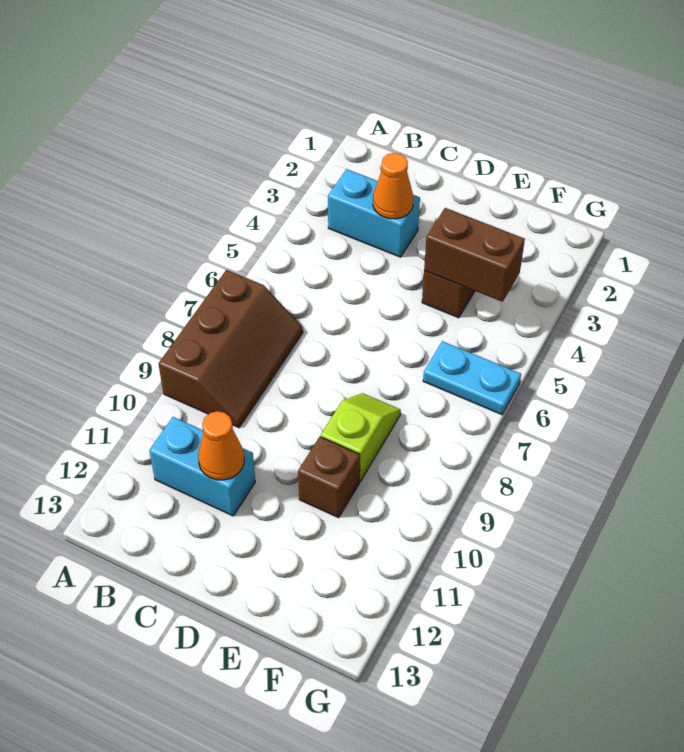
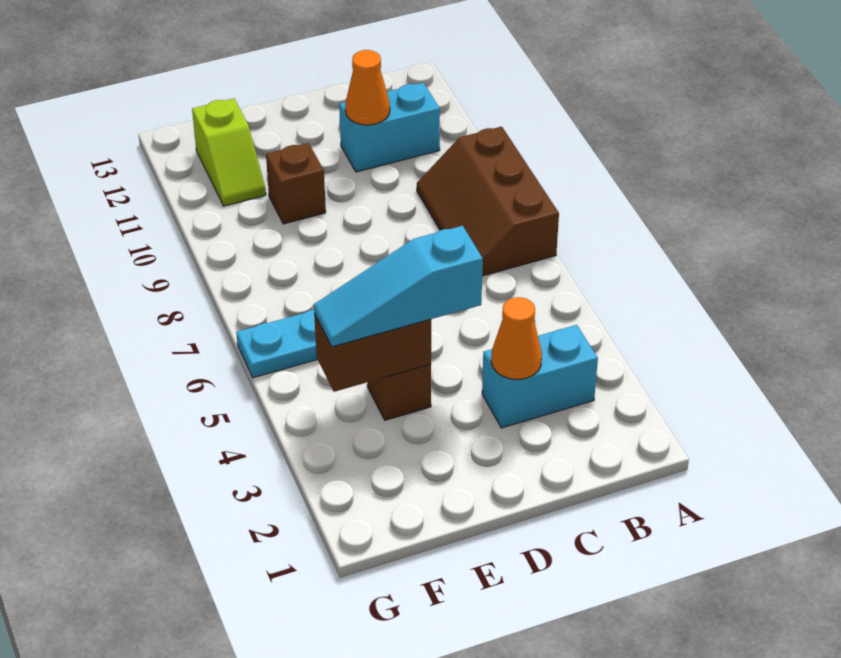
none -> cyan 1x3 slope [314,226,483,347]
lime 1x2 slope [321,393,401,482] -> lime 1x2 slope moved to [192,98,266,206]

